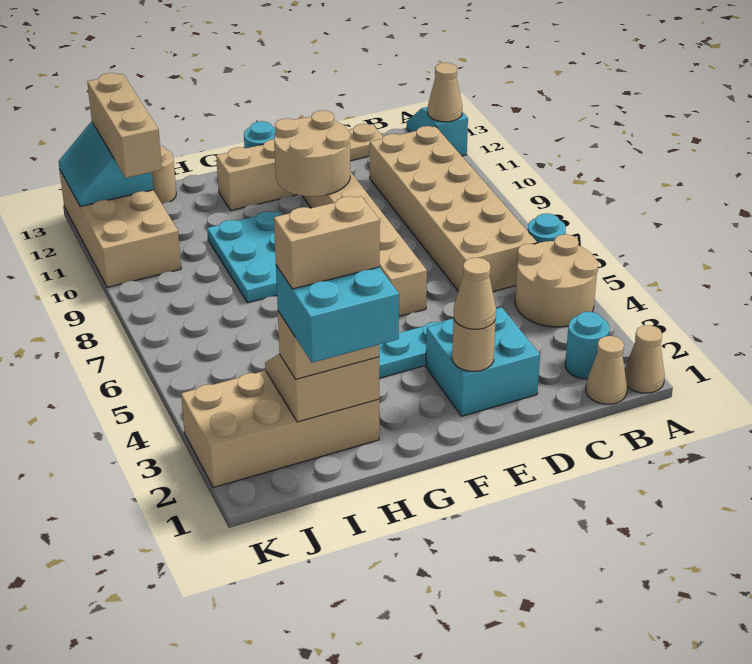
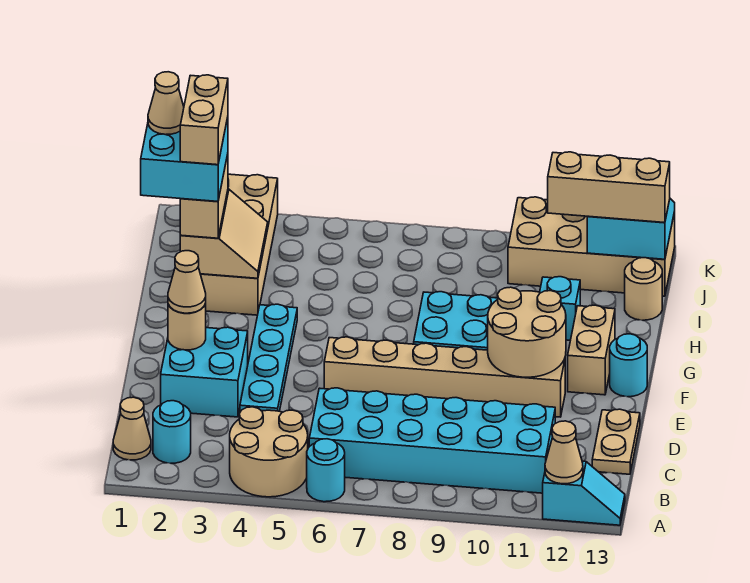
tan 1x1 cone [625,325,665,393] -> tan 1x1 cone moved to [148,72,184,135]
tan 2x6 brick [370,126,537,291] -> cyan 2x6 brick [309,388,555,493]
none -> cyan 1x1 brick [540,277,580,340]

